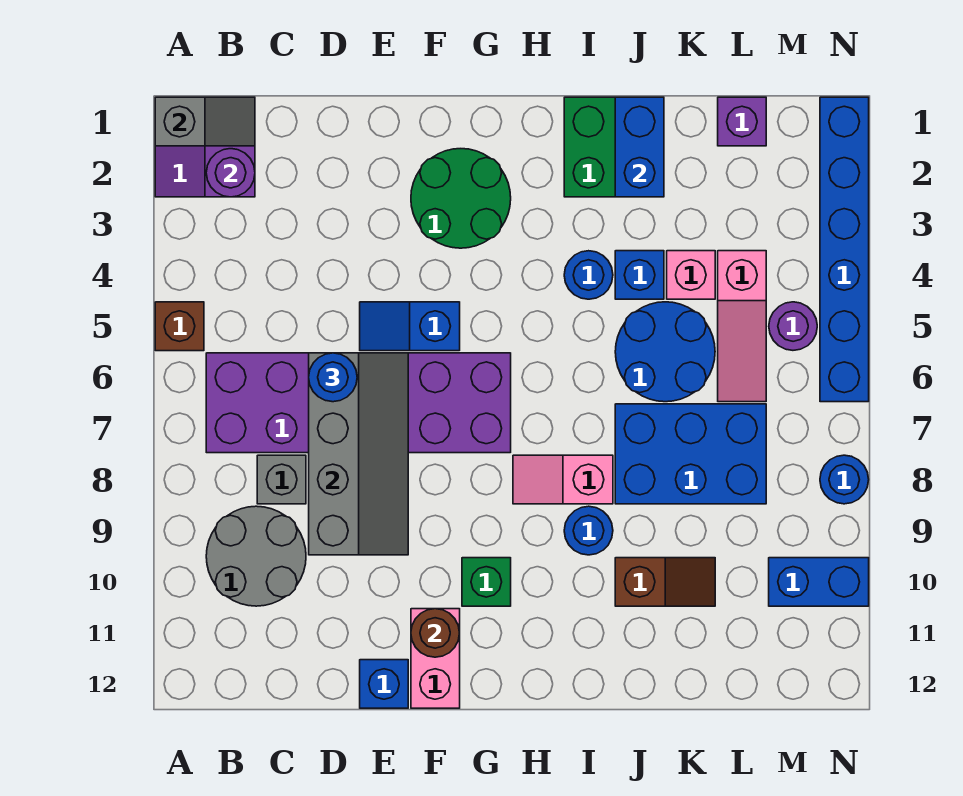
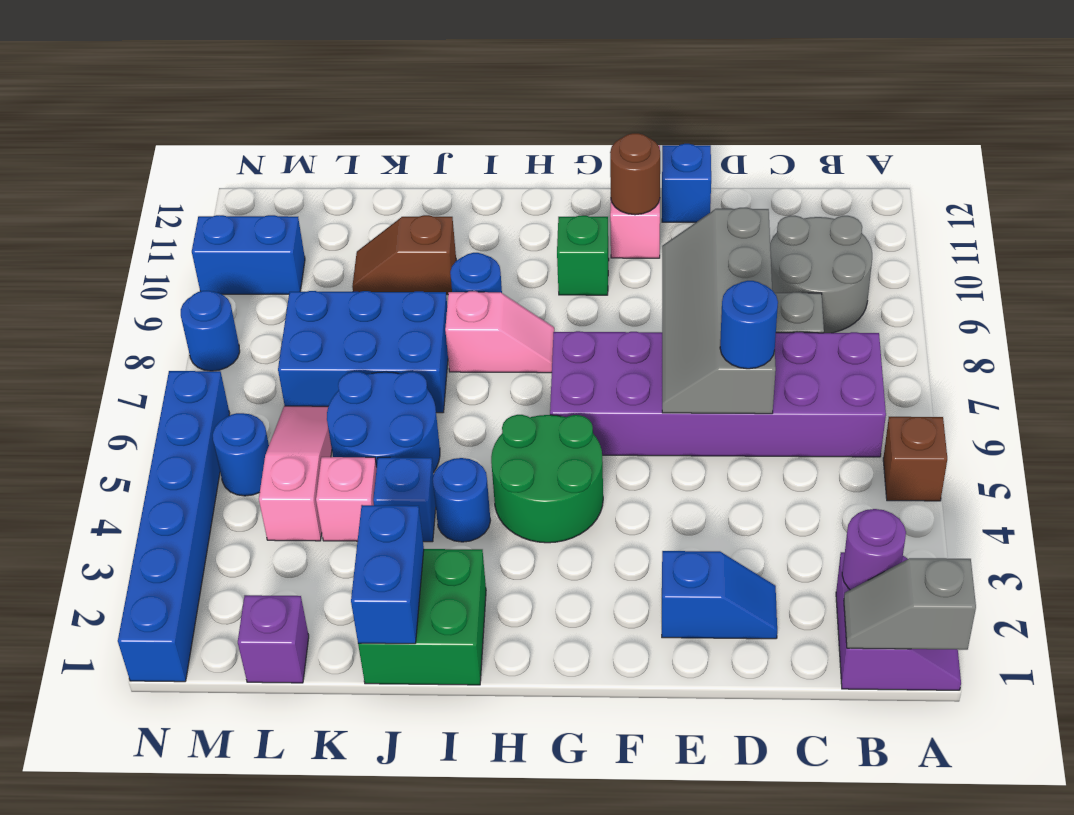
blue 1x2 slope [360,302,460,351] -> blue 1x2 slope moved to [662,551,777,639]
green 2x2 round brick [411,149,511,248] -> green 2x2 round brick moved to [491,415,603,543]
purple 1x1 round brick [769,302,817,350] -> blue 1x1 round brick [213,413,269,496]

